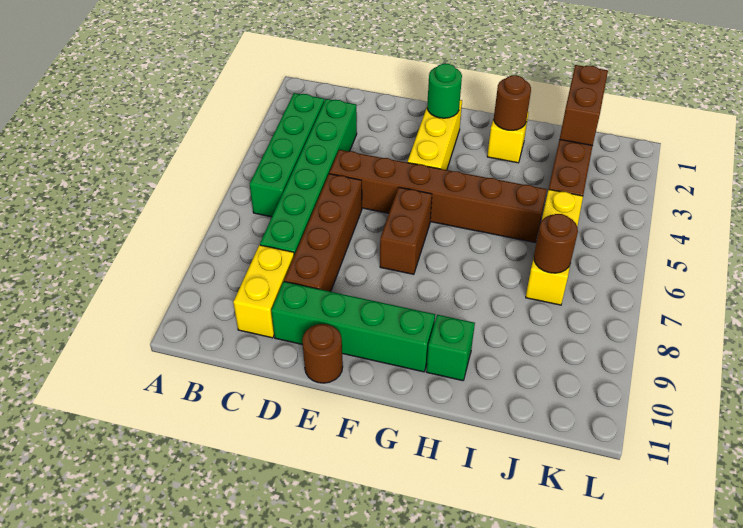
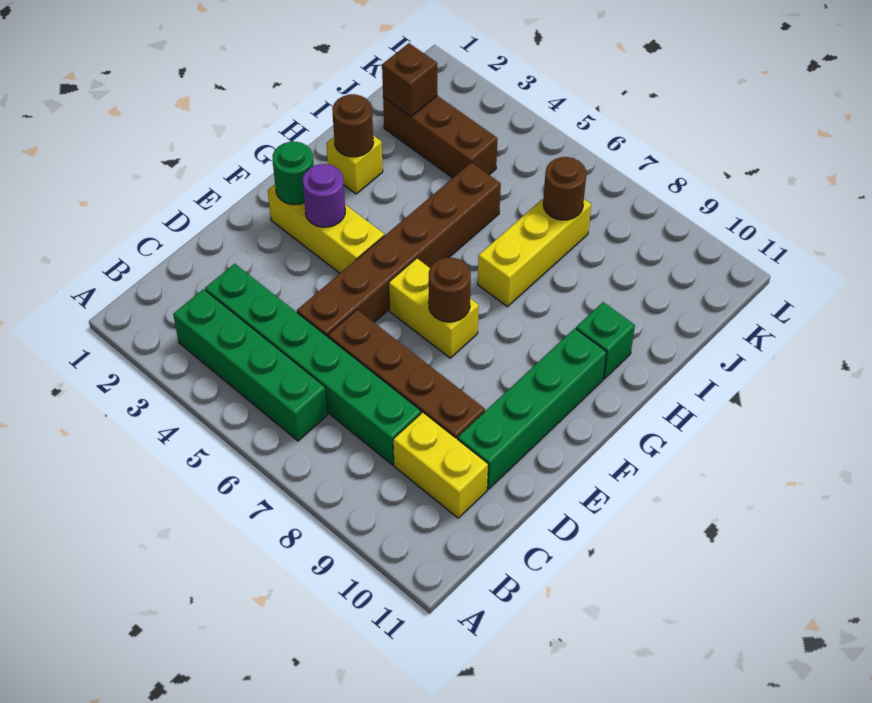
brown 1x1 round brick [302,324,343,383] -> brown 1x1 round brick moved to [429,258,471,322]
none -> purple 1x1 round brick [303,164,345,227]
brown 1x2 brick [380,187,432,274] -> yellow 1x2 brick [389,258,479,358]
brown 1x2 brick [560,65,608,146] -> brown 1x1 brick [382,43,437,117]
yellow 1x3 brick [526,189,583,305] -> yellow 1x3 brick turned to [478,198,591,307]

